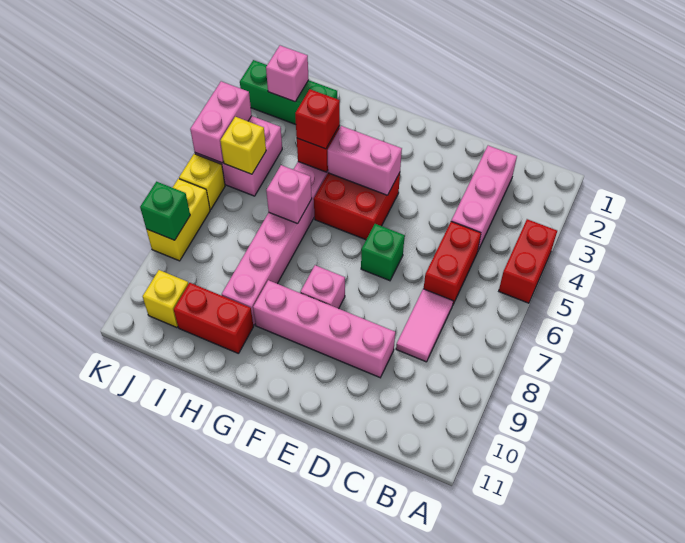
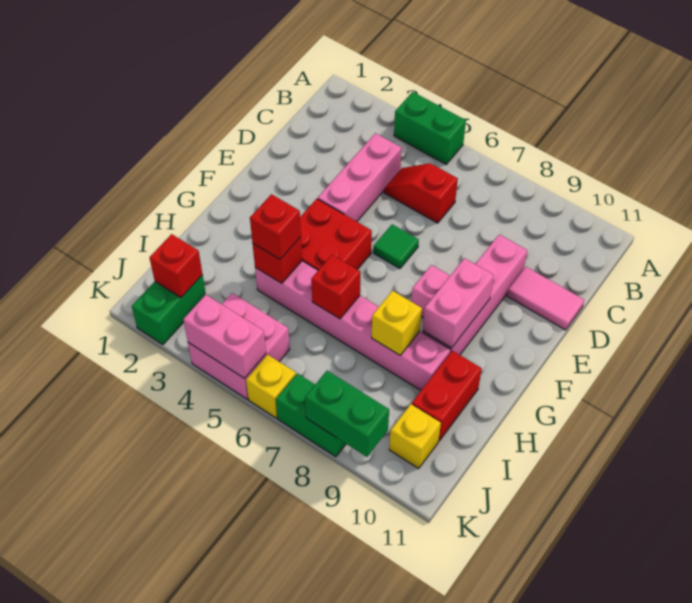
red 1x2 brick [499,219,557,303] -> green 1x2 brick [394,92,466,164]
pink 1x3 brick [451,146,517,250] -> pink 1x3 brick turned to [318,133,402,222]
red 1x2 brick [424,222,481,304] -> red 1x2 slope [384,163,458,223]
pink 1x2 tile [396,289,453,362] -> pink 1x2 tile moved to [507,267,584,330]
green 1x1 brick [361,224,405,281] -> green 1x1 tile [373,224,419,269]
pink 1x2 brick [328,126,402,195] -> pink 1x2 brick moved to [422,258,494,348]
pink 1x1 brick [266,165,312,224] -> red 1x1 brick [311,255,361,319]
green 1x3 brick [240,60,337,124] -> green 1x2 brick [132,275,206,345]
pink 1x1 brick [266,46,309,102] -> red 1x1 brick [150,234,202,297]
yellow 1x1 brick [220,117,266,174] -> yellow 1x1 brick moved to [372,291,422,355]
yellow 1x2 brick [146,179,210,261] -> green 1x2 brick [276,373,346,457]
green 1x1 brick [140,182,190,240] -> green 1x2 brick [305,371,389,457]

